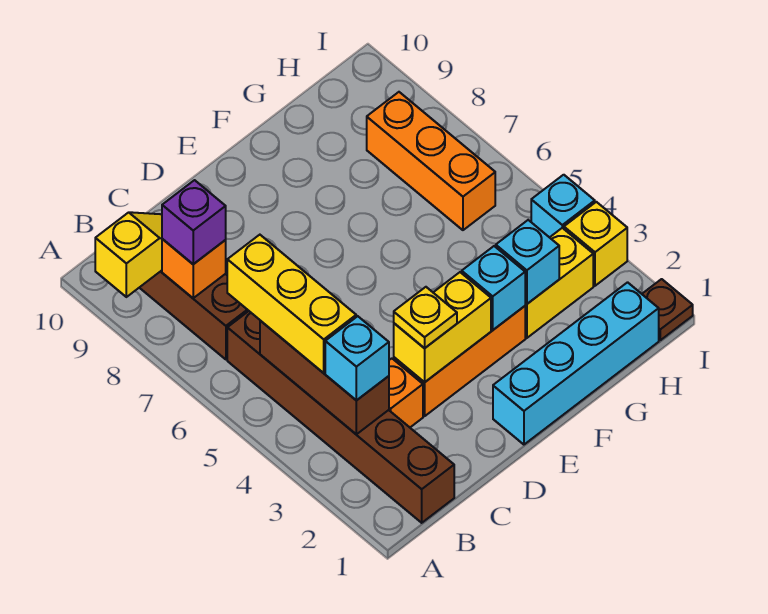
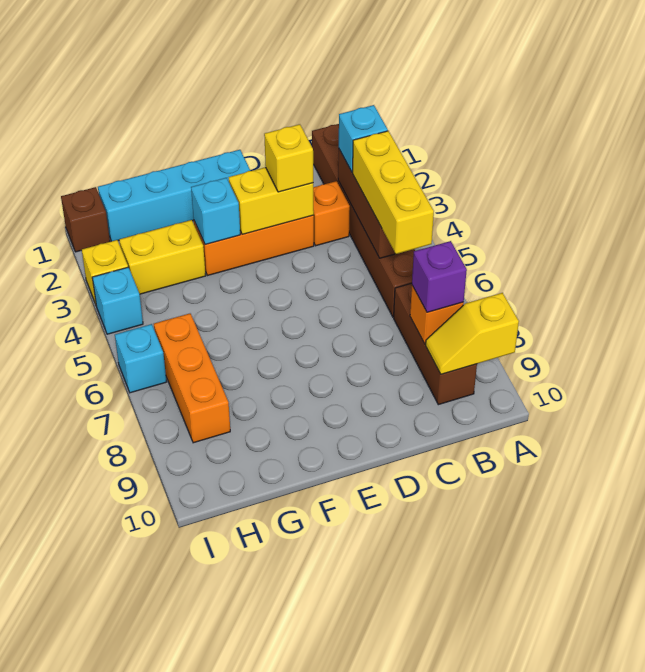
yellow 1x1 plate [394,287,457,348] -> yellow 1x1 brick [264,124,313,192]
cyan 1x1 brick [496,220,559,304] -> cyan 1x1 brick moved to [115,324,166,393]
brown 1x1 plate [642,279,693,340] -> brown 1x1 brick [61,187,110,252]

